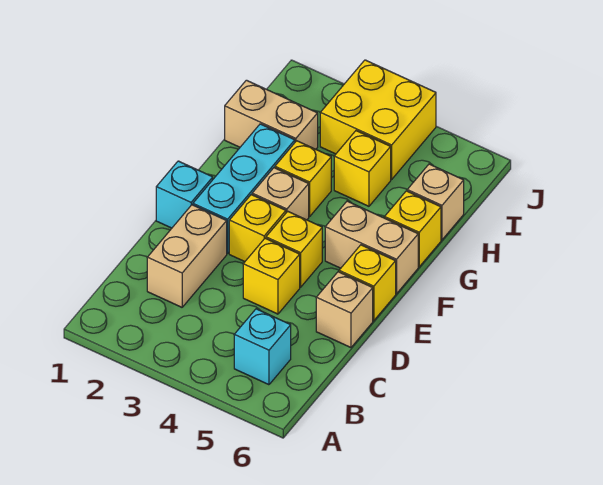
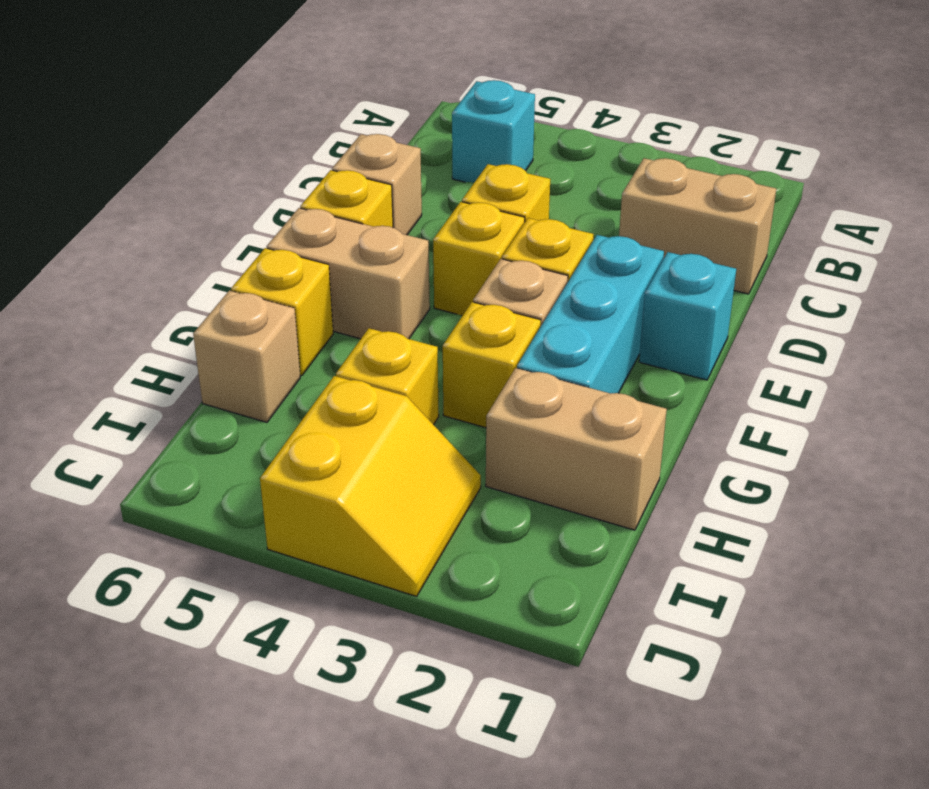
tan 1x2 brick [147,205,227,307] -> tan 1x2 brick turned to [619,158,776,294]
yellow 2x2 brick [320,60,436,179] -> yellow 2x2 slope [260,376,481,596]

